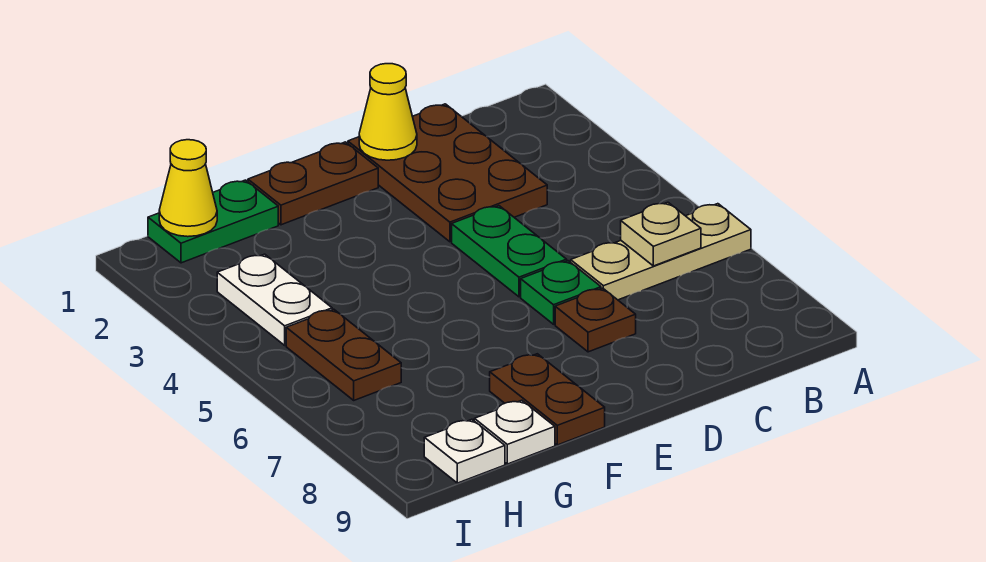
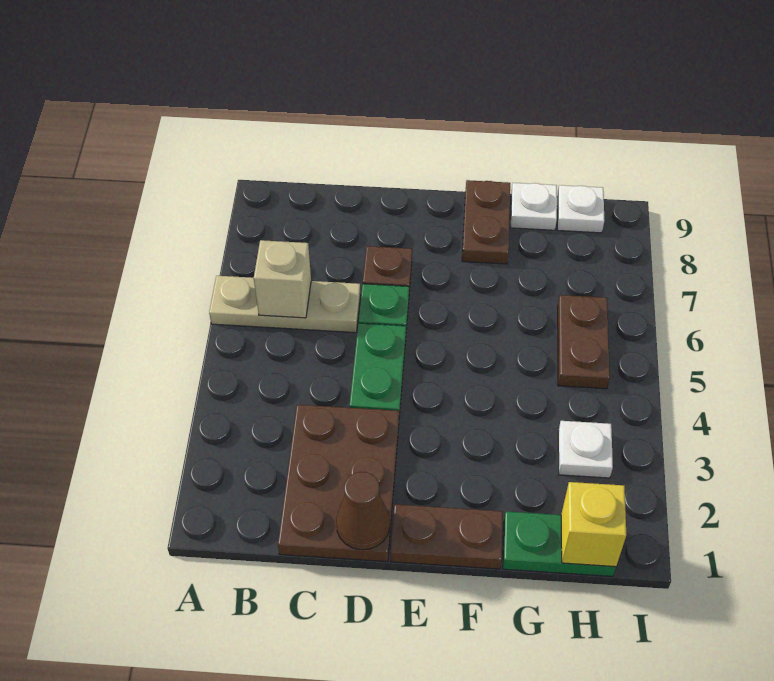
tan 1x1 plate [621,202,701,266] -> tan 1x1 brick [254,240,311,318]
yellow 1x1 cone [359,64,417,160] -> brown 1x1 cone [336,472,390,550]
yellow 1x1 cone [159,140,217,237] -> yellow 1x1 brick [561,482,626,567]
white 1x2 plate [217,254,332,345] -> white 1x1 plate [558,421,613,478]

